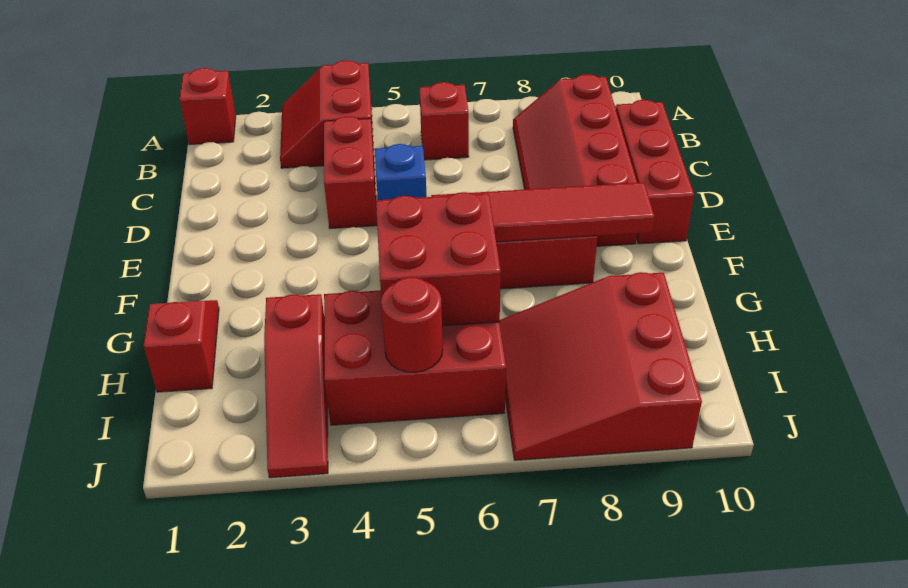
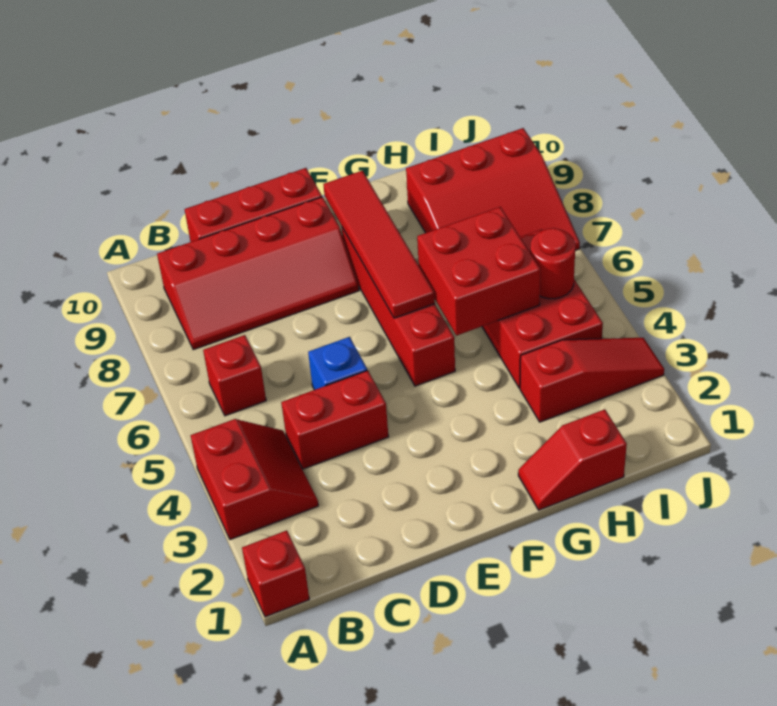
red 2x2 slope [280,60,374,168] -> red 2x2 slope turned to [191,419,318,540]

